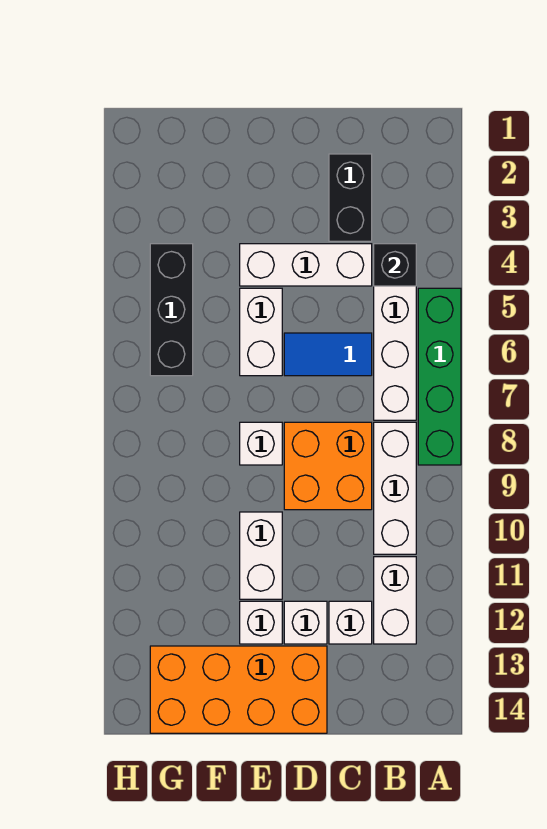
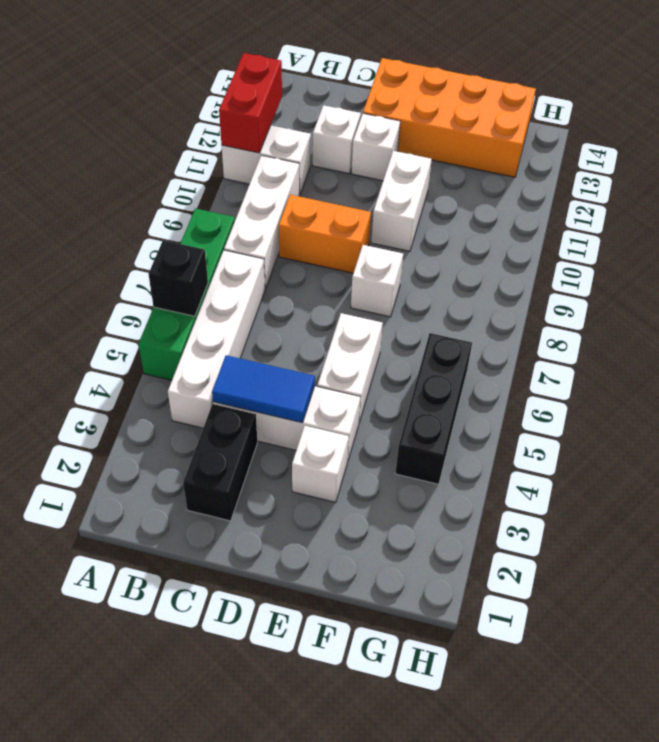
none -> red 1x2 brick [219,53,282,153]
black 1x1 brick [374,244,416,286] -> black 1x1 brick moved to [149,240,208,316]
white 1x2 brick [374,557,416,644] -> white 1x2 brick turned to [222,126,311,194]
blue 1x2 tile [284,333,372,376] -> blue 1x2 tile moved to [212,355,315,423]
orange 2x2 brick [284,422,372,510] -> orange 1x2 brick [279,195,371,273]
white 1x1 brick [240,601,282,644] -> white 1x1 brick moved to [292,426,349,502]

